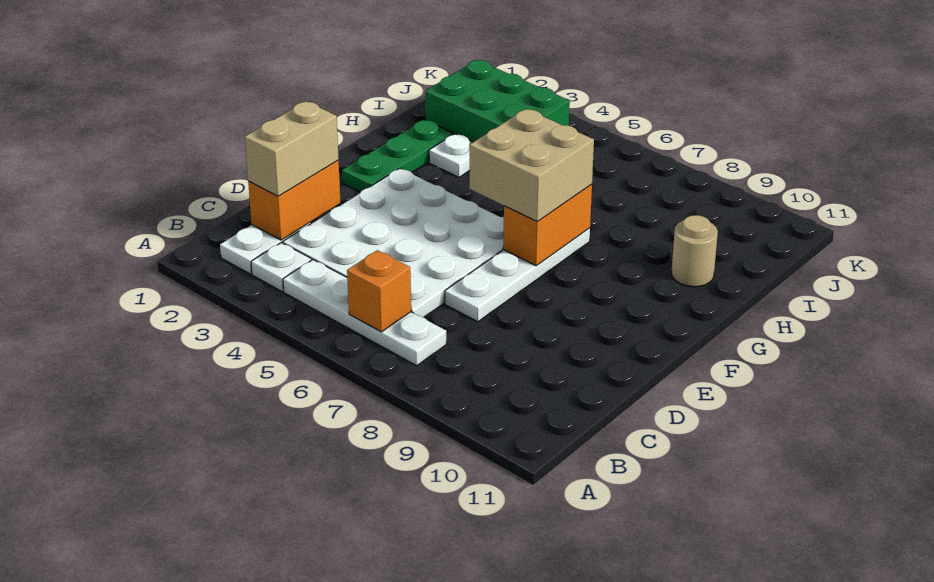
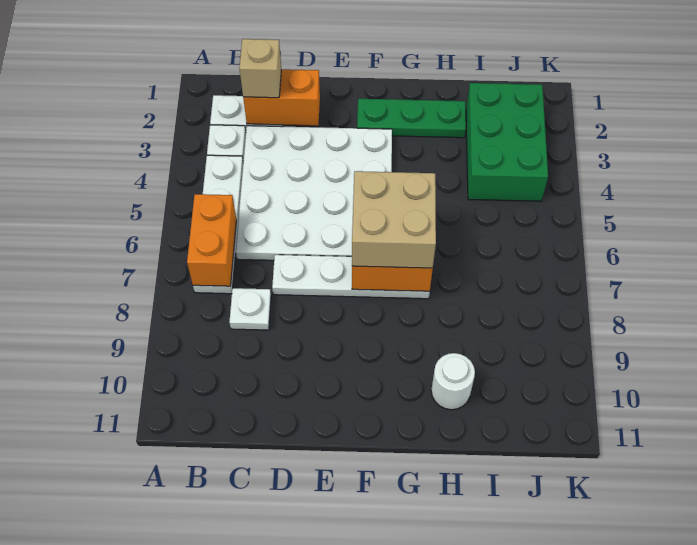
orange 1x1 brick [347,250,411,332] -> orange 1x2 brick [187,194,236,286]
tan 1x2 brick [245,101,339,196] -> tan 1x1 brick [239,39,281,98]
white 1x1 plate [429,134,473,177] -> white 1x1 plate moved to [229,288,271,330]
tan 1x1 round brick [671,215,718,287] -> white 1x1 round brick [431,353,475,410]

